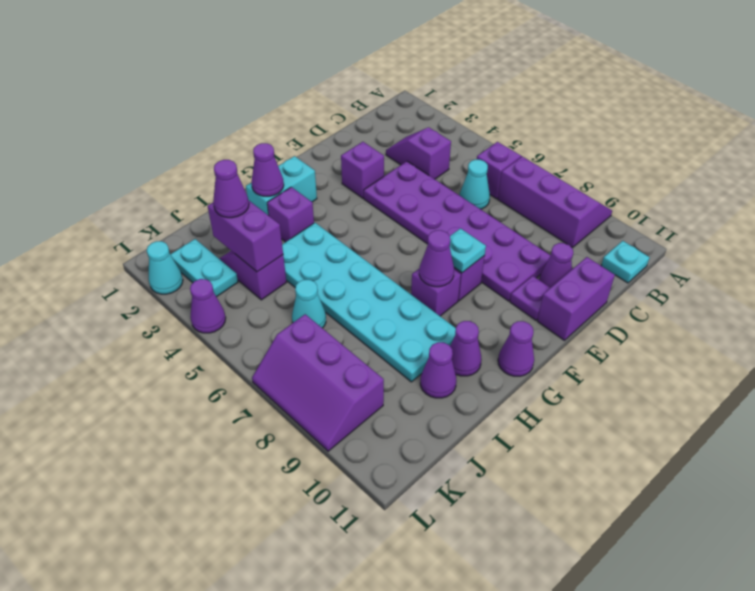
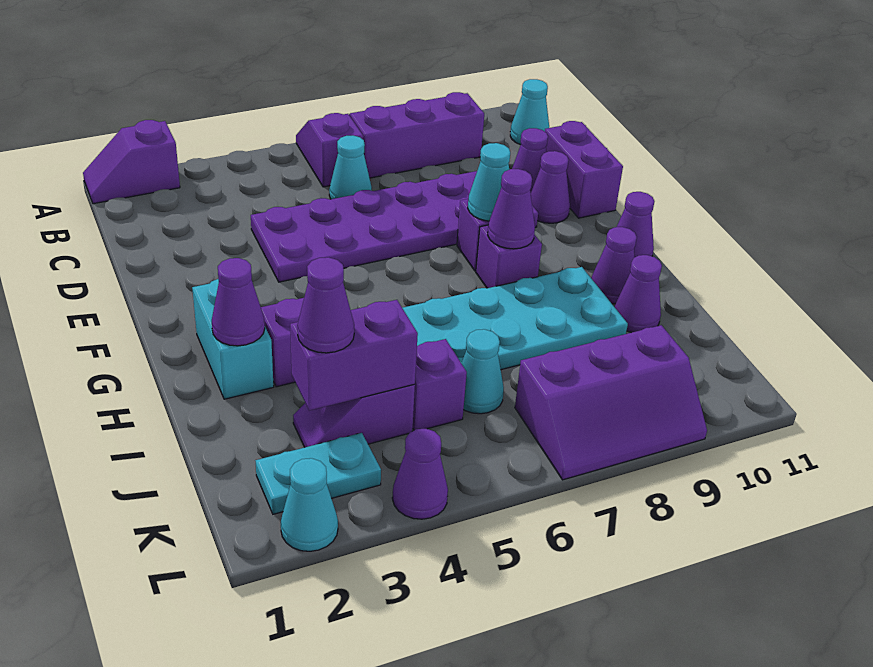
cyan 1x1 plate [601,241,650,283] -> cyan 1x1 cone [510,79,549,145]
purple 1x2 slope [386,127,451,179] -> purple 1x2 slope moved to [83,120,180,204]
purple 1x1 brick [341,142,384,198] -> purple 1x1 brick moved to [413,339,467,430]
purple 1x1 plate [510,276,550,320] -> purple 1x1 cone [531,151,570,223]
cyan 1x1 plate [450,228,486,273] -> cyan 1x1 cone [468,143,510,221]

